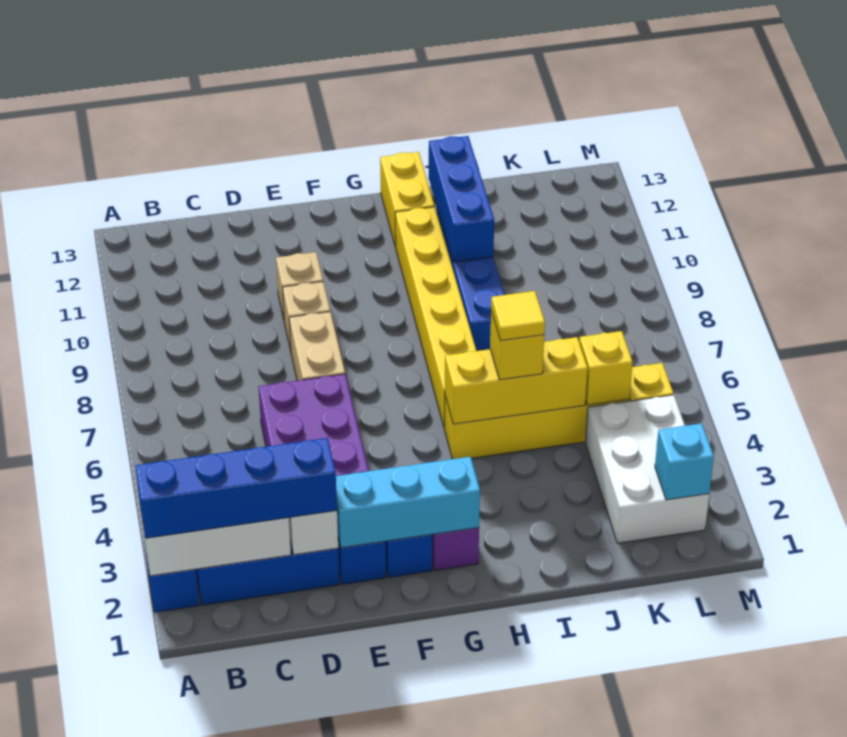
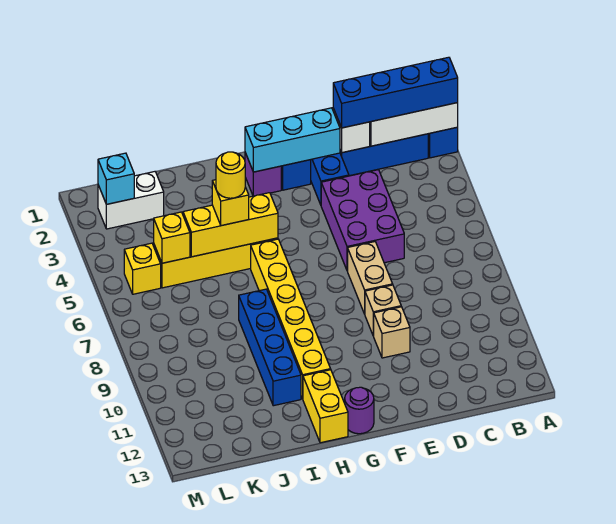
none -> purple 1x1 round brick [345,387,374,434]
yellow 1x1 tile [491,291,545,341] -> yellow 1x1 round brick [216,152,245,198]
blue 1x3 brick [429,136,494,262] -> none
white 2x3 brick [585,395,709,543] -> white 1x2 brick [98,171,164,229]

